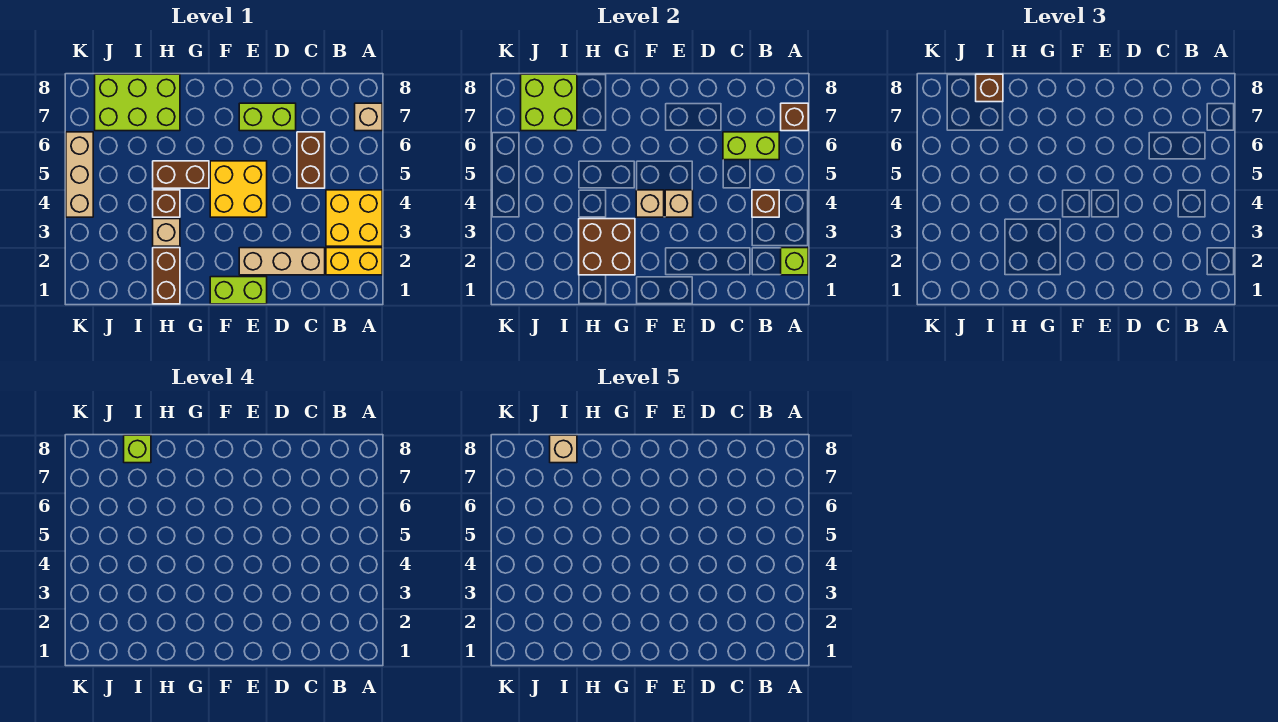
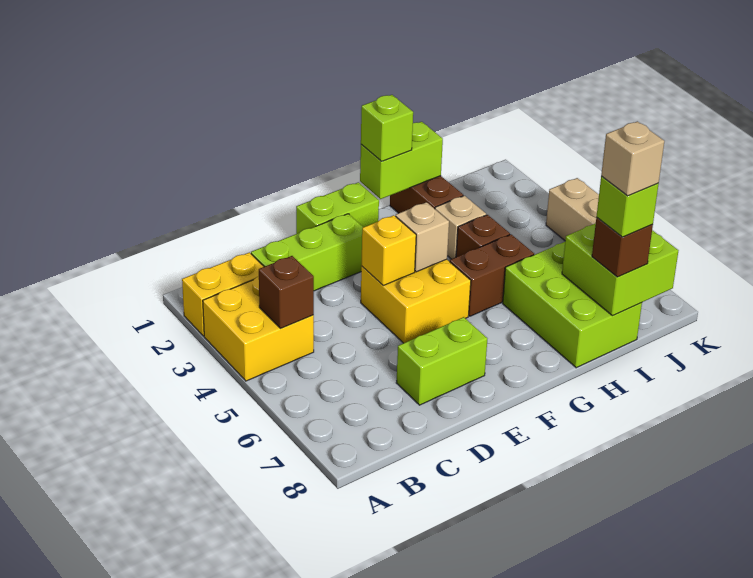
lime 1x1 brick [781,248,808,275] -> lime 1x1 brick moved to [361,95,413,161]
tan 1x1 brick [355,103,382,131] -> none
brown 1x1 brick [781,103,808,131] -> none
lime 1x2 brick [723,132,779,160] -> lime 1x2 brick moved to [360,122,443,199]
tan 1x3 brick [239,248,325,275] -> lime 1x3 brick [251,214,363,291]
brown 1x2 brick [297,132,325,188] -> none
tan 1x1 brick [665,190,693,217] -> yellow 1x1 brick [361,215,416,285]
brown 2x2 brick [579,219,635,275] -> none
lime 2x3 brick [95,74,180,131] -> lime 2x3 brick turned to [503,242,642,368]

